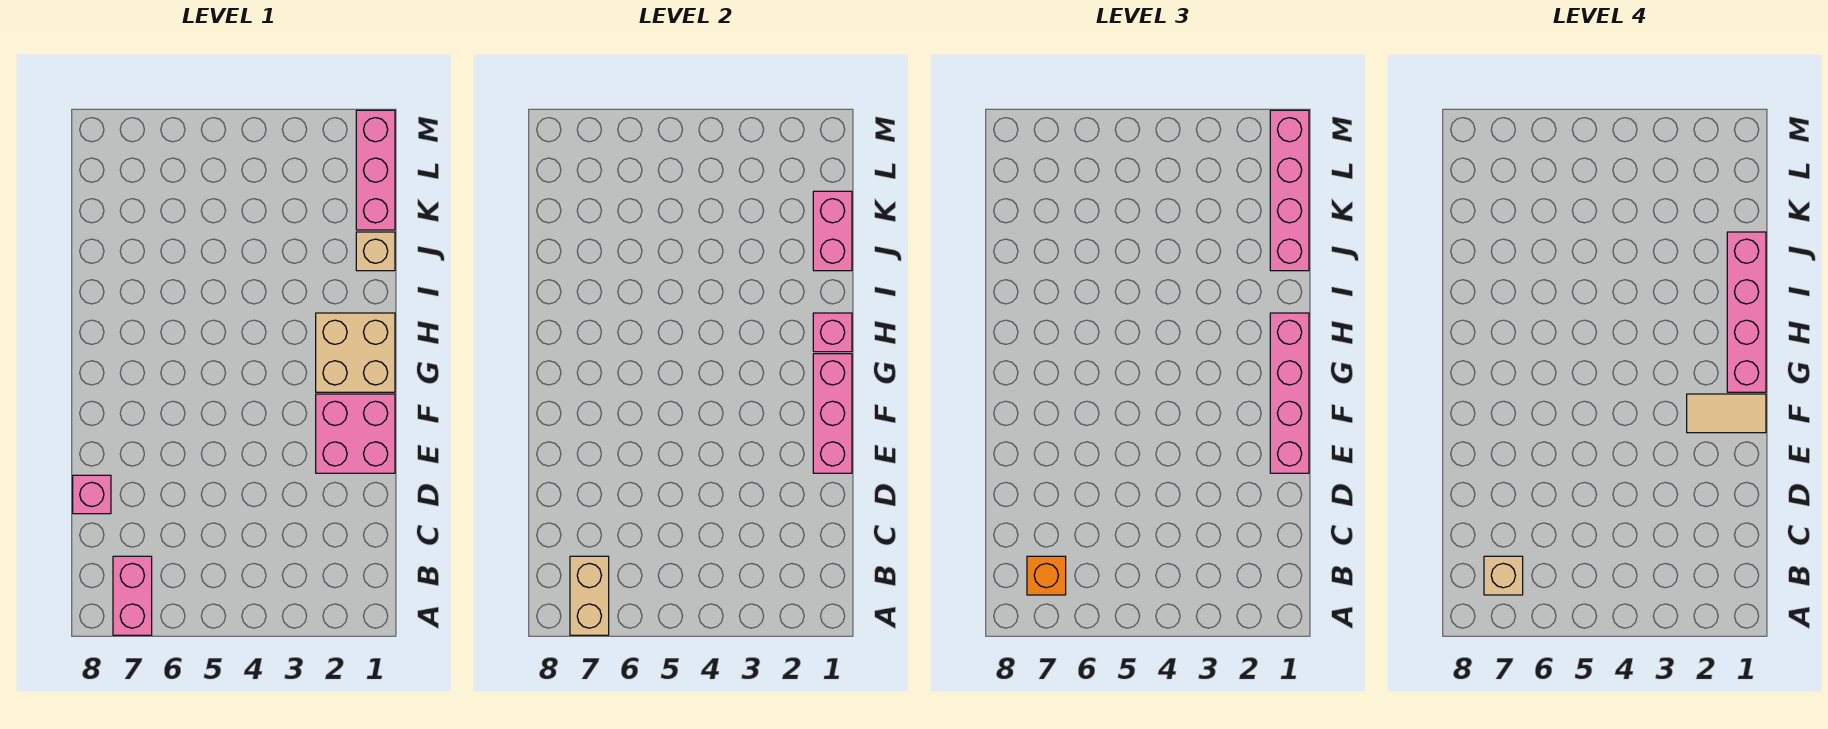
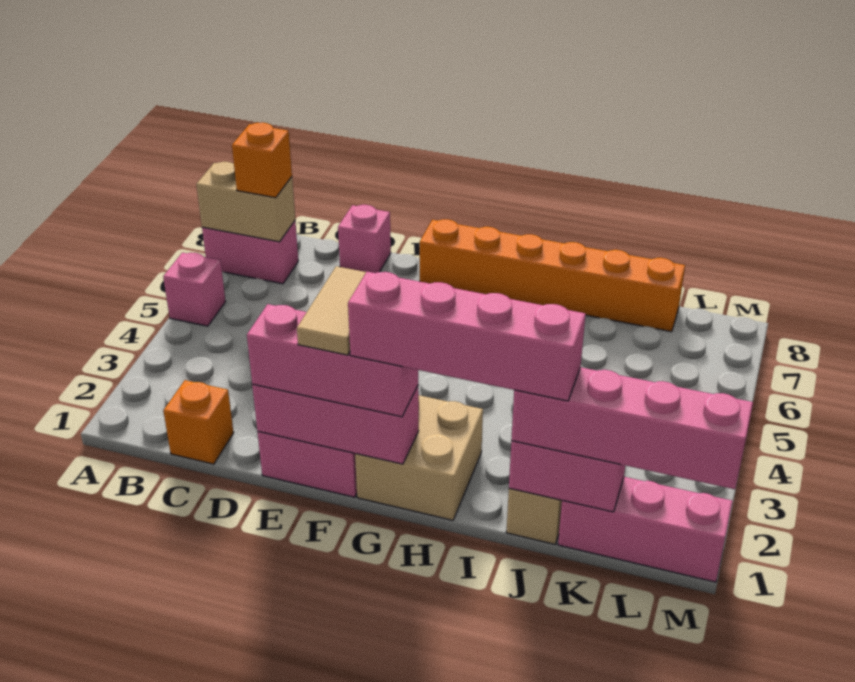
tan 1x1 brick [1484,556,1523,595] -> none
none -> orange 1x1 brick [163,380,233,464]
pink 1x4 brick [1270,313,1309,473] -> pink 1x3 brick [247,304,418,417]
none -> orange 1x6 brick [420,219,685,332]
pink 1x1 brick [813,313,852,352] -> pink 1x1 brick moved to [163,253,226,326]

